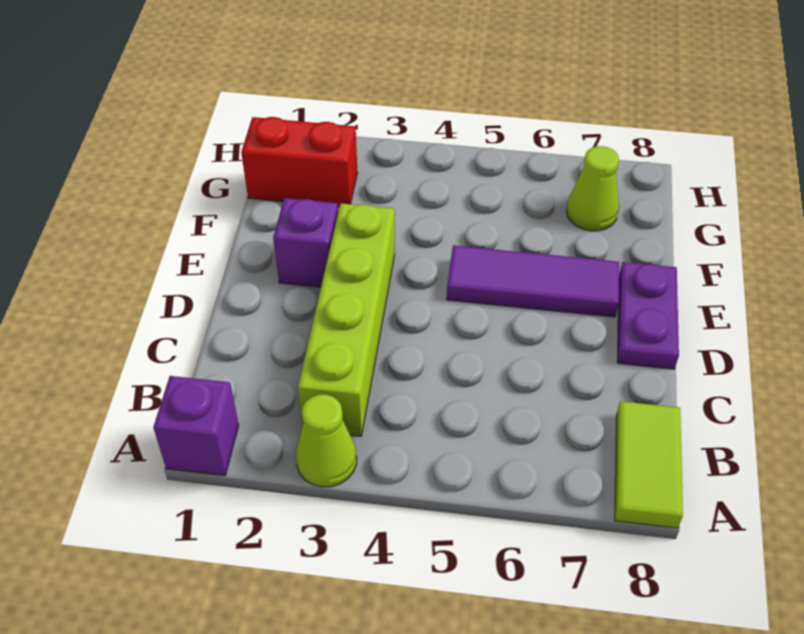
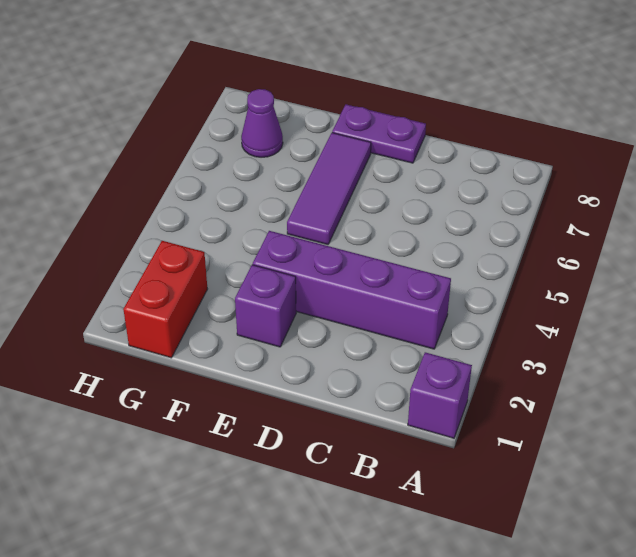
lime 1x1 cone [296,395,357,487] -> none
lime 1x2 tile [615,401,683,528] -> none
lime 1x4 brick [298,203,395,436] -> purple 1x4 brick [253,231,451,349]
lime 1x1 cone [566,146,619,231] -> purple 1x1 cone [241,89,283,157]

